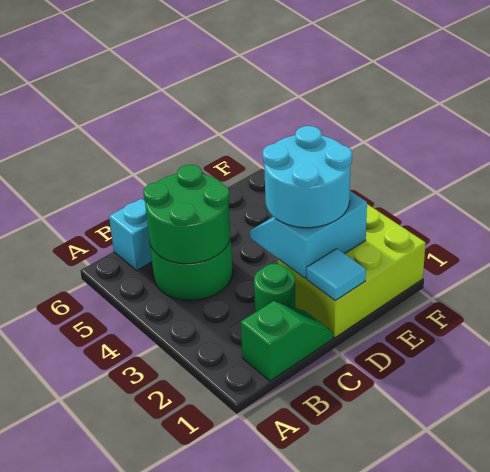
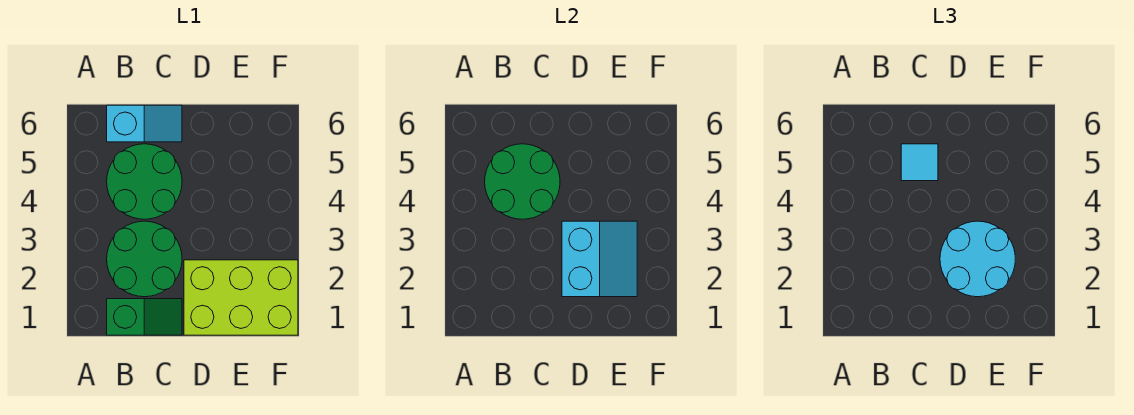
green 1x1 round brick [254,264,295,312] -> green 2x2 round brick [107,221,182,297]
cyan 1x1 tile [307,249,366,301] -> cyan 1x1 tile moved to [901,144,938,181]
cyan 2x2 slope [250,191,367,278] -> cyan 2x2 slope turned to [562,221,637,297]

